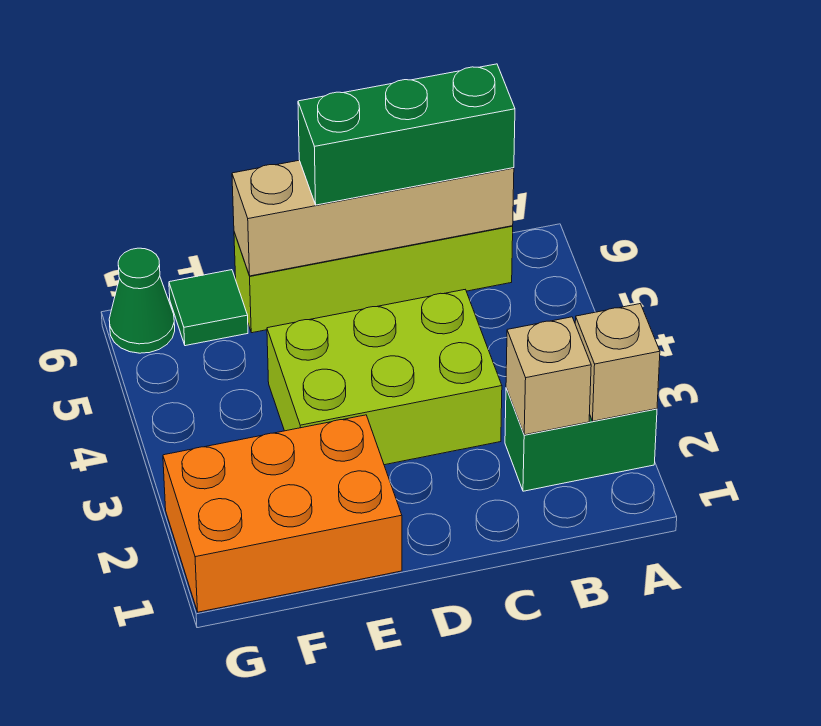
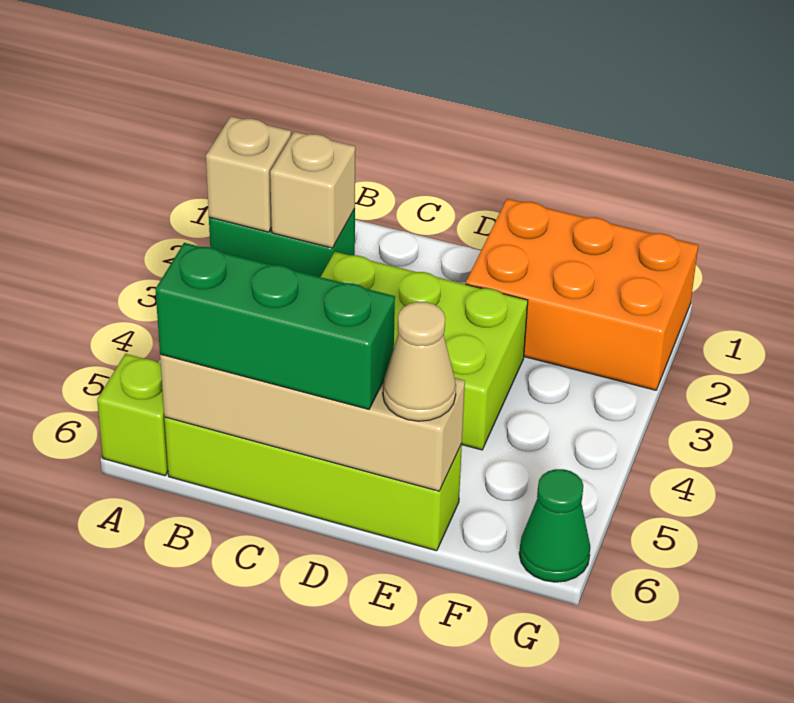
none -> lime 1x1 brick [97,354,168,476]
none -> tan 1x1 cone [383,302,456,421]
green 1x1 tile [169,270,248,346] -> none

